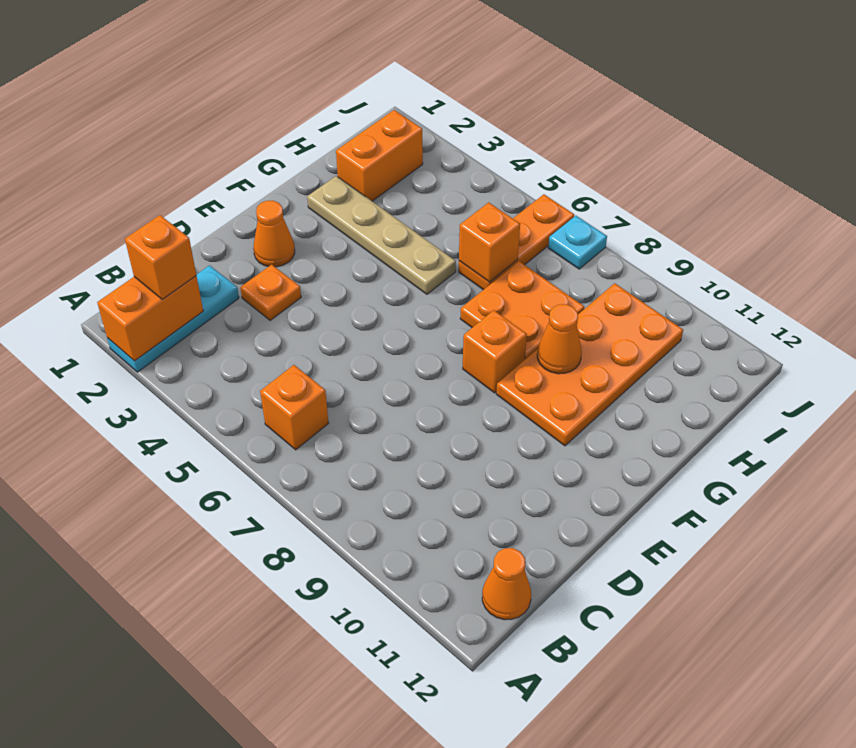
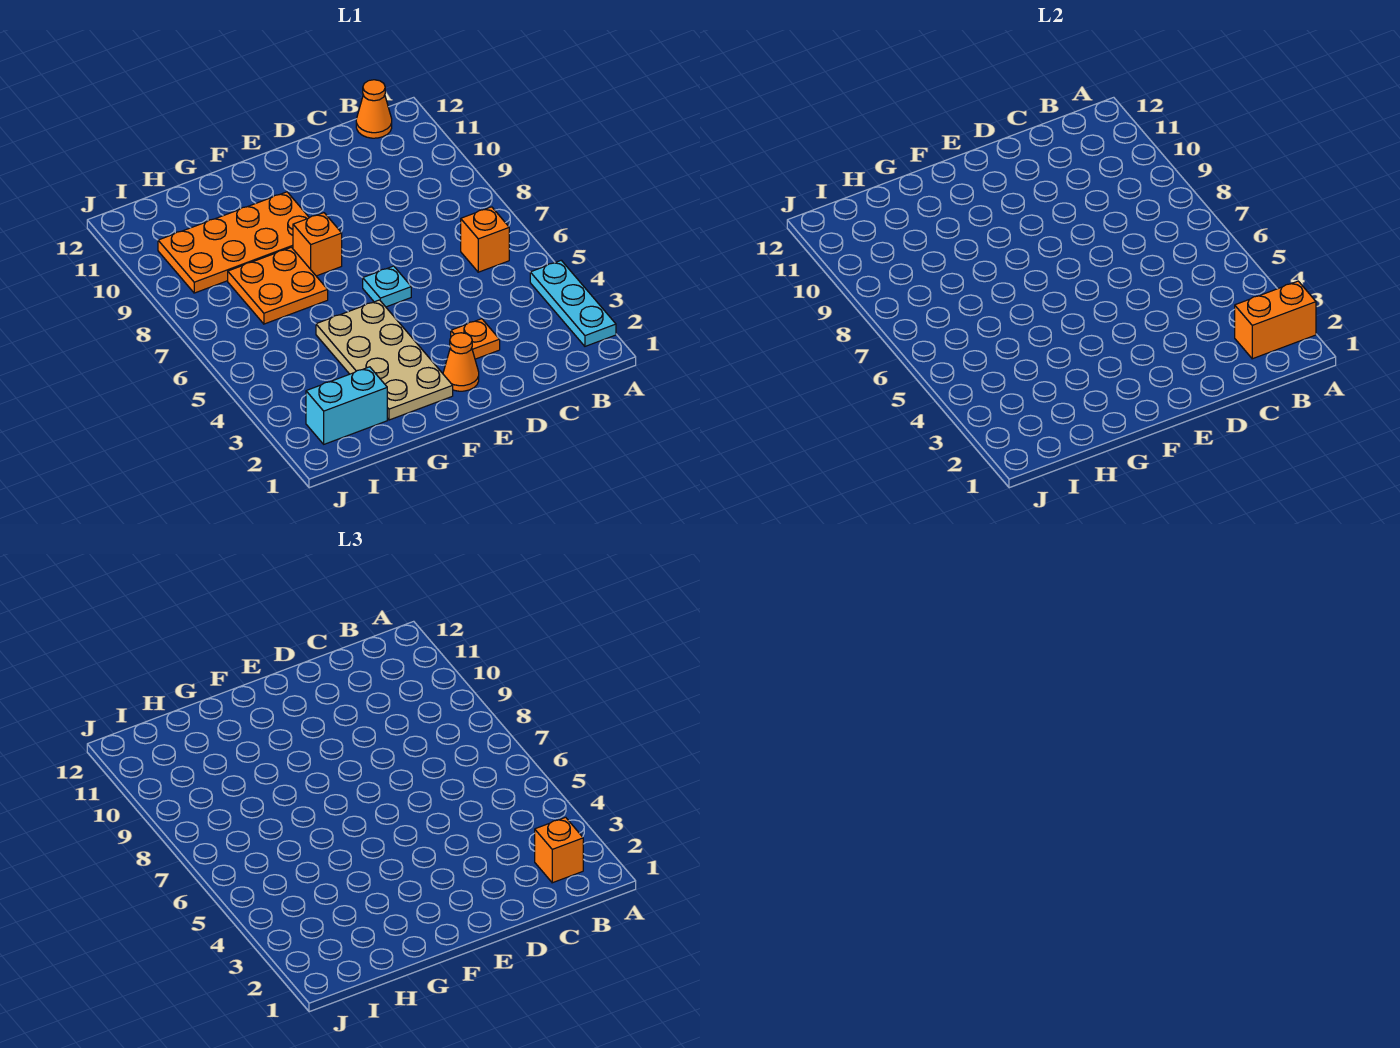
cyan 1x3 plate [107,265,239,372] -> cyan 1x3 plate turned to [530,260,616,346]
tan 1x4 plate [307,176,456,294] -> tan 2x4 plate [316,300,453,420]
orange 1x1 cone [537,304,582,374] -> none
orange 1x2 brick [336,110,423,201] -> cyan 1x2 brick [306,367,387,444]
orange 1x3 plate [459,194,574,290] -> none
orange 1x1 brick [459,202,520,282] -> none
cyan 1x1 plate [548,216,607,269] -> cyan 1x1 plate moved to [363,266,411,307]

